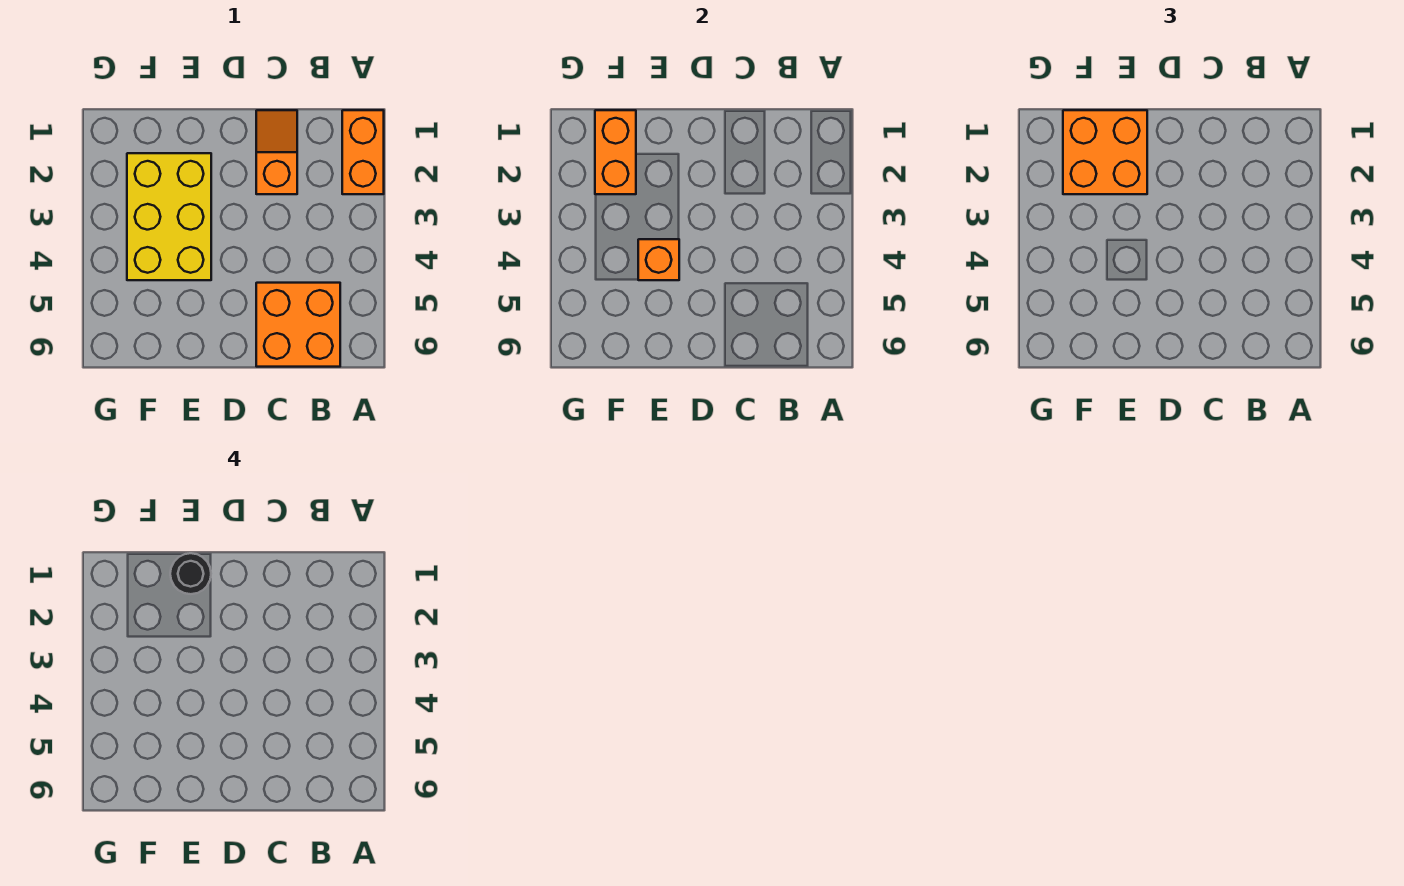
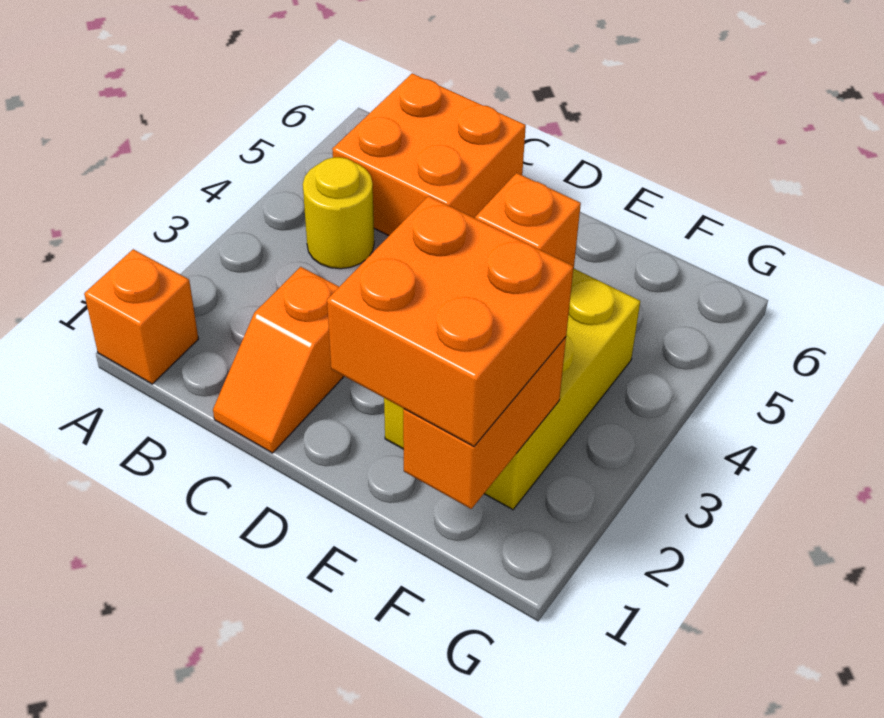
orange 1x2 brick [342,110,384,194] -> orange 1x1 brick [84,249,198,384]
none -> yellow 1x1 round brick [303,157,374,269]
black 1x1 round brick [170,553,211,594] -> none

